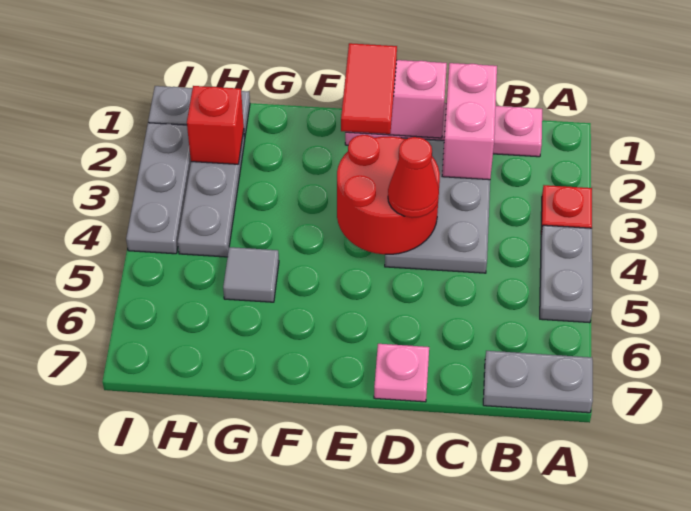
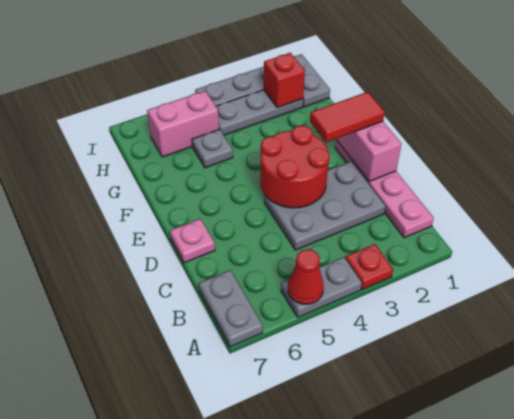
pink 1x2 brick [442,63,497,180] -> pink 1x2 brick moved to [147,91,219,157]
red 1x1 cone [388,137,439,218] -> red 1x1 cone moved to [288,249,324,304]
grey 1x1 tile [223,247,279,302] -> grey 1x1 plate [192,129,233,168]

